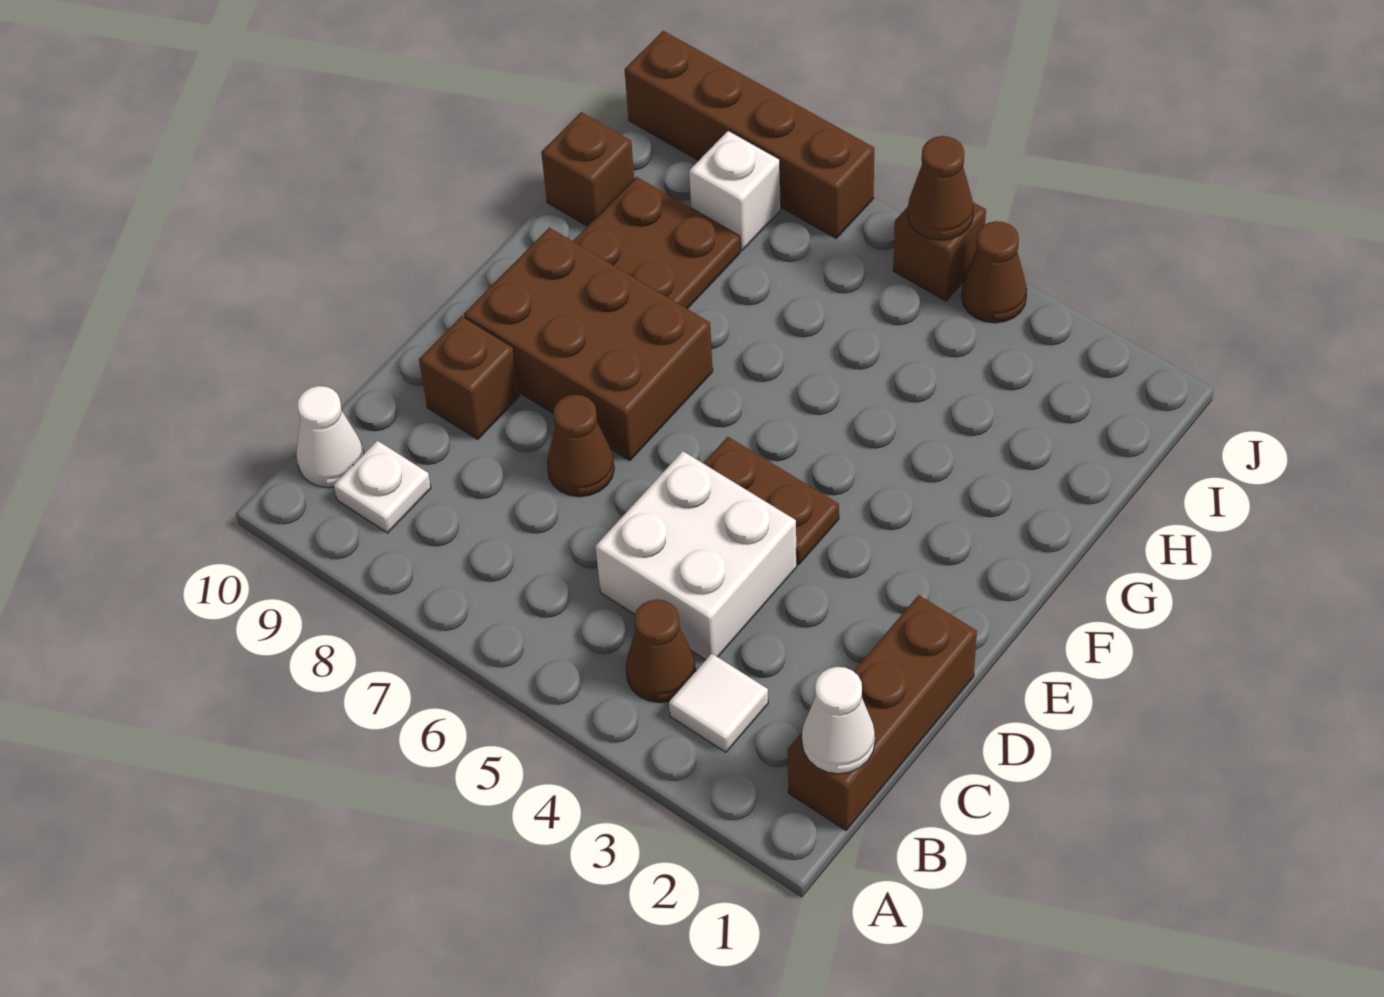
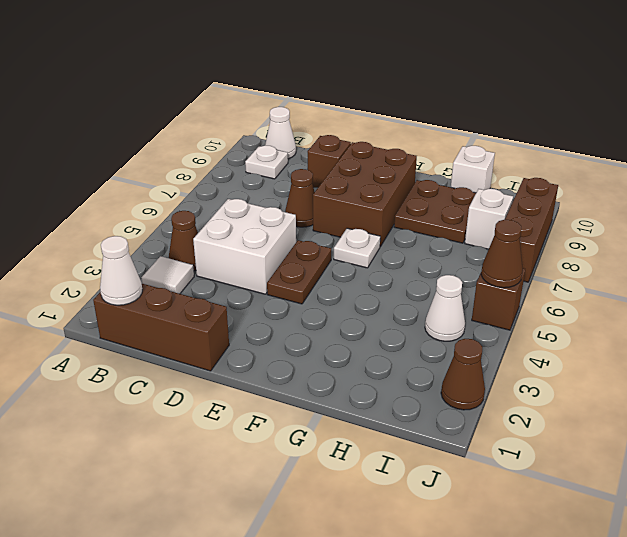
none -> white 1x1 plate [334,228,380,268]
brown 1x1 brick [541,112,634,226] -> white 1x1 brick [451,146,495,193]
none -> white 1x1 cone [425,275,465,341]
brown 1x1 cone [962,221,1027,323] -> brown 1x1 cone moved to [441,339,485,410]
brown 1x4 brick [625,31,874,238] -> brown 1x3 brick [505,178,558,282]

